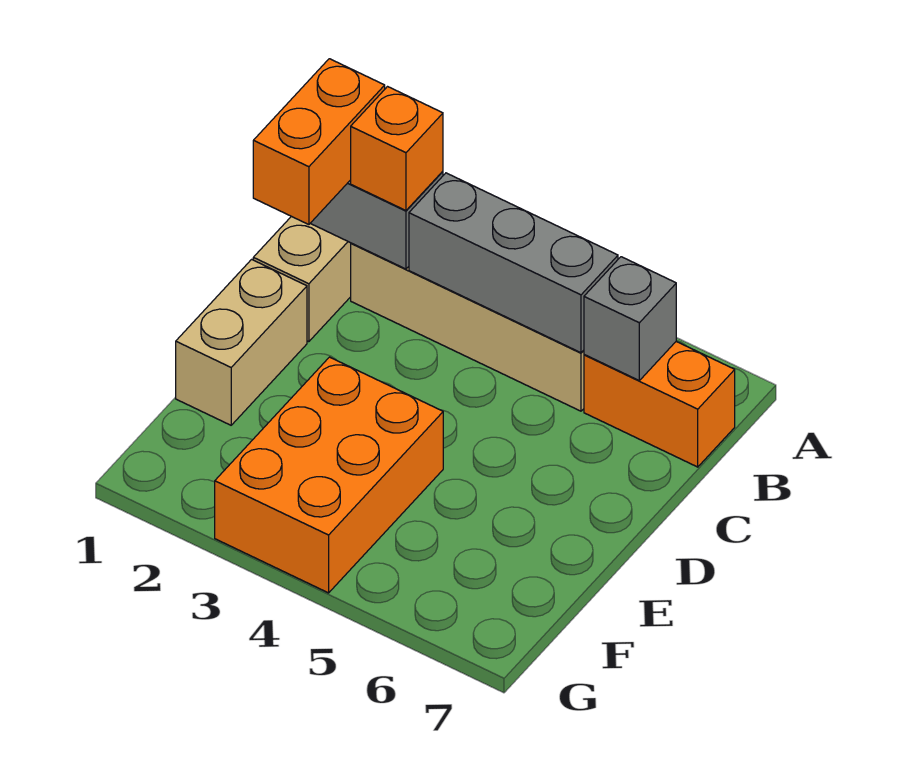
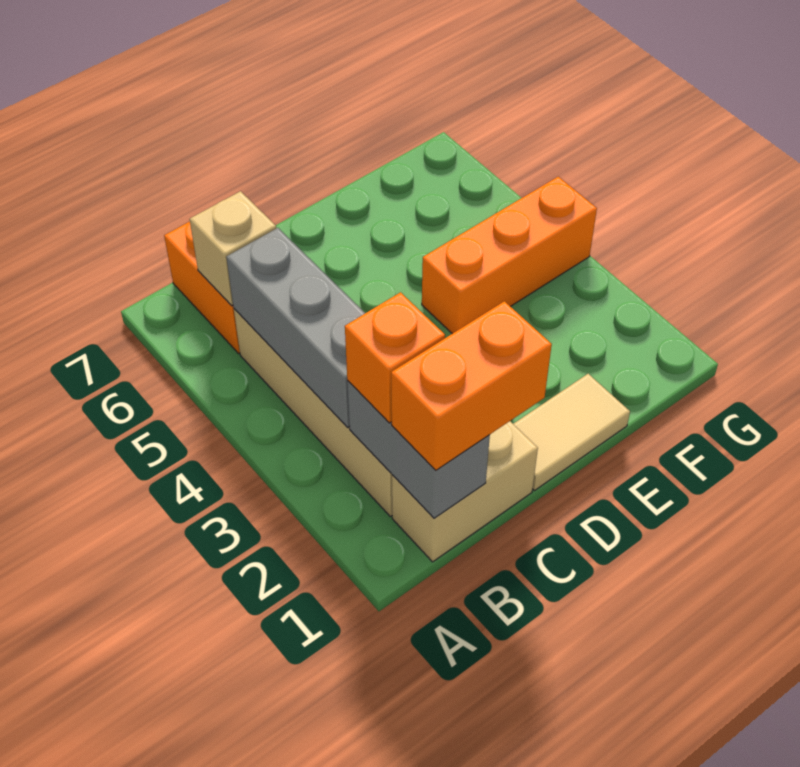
grey 1x1 brick [584,257,676,380] -> tan 1x1 brick [190,191,276,306]
tan 1x2 brick [176,259,307,425] -> tan 1x2 tile [514,374,630,491]
orange 2x3 brick [215,357,443,593] -> orange 1x3 brick [422,177,597,334]

